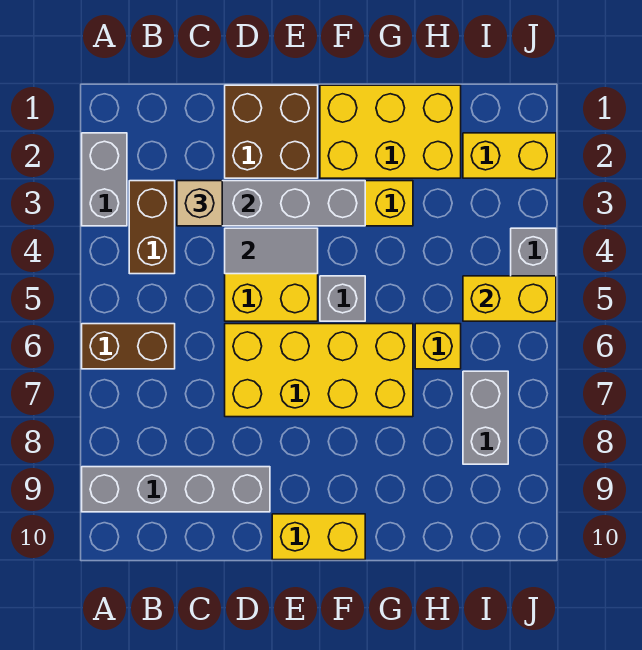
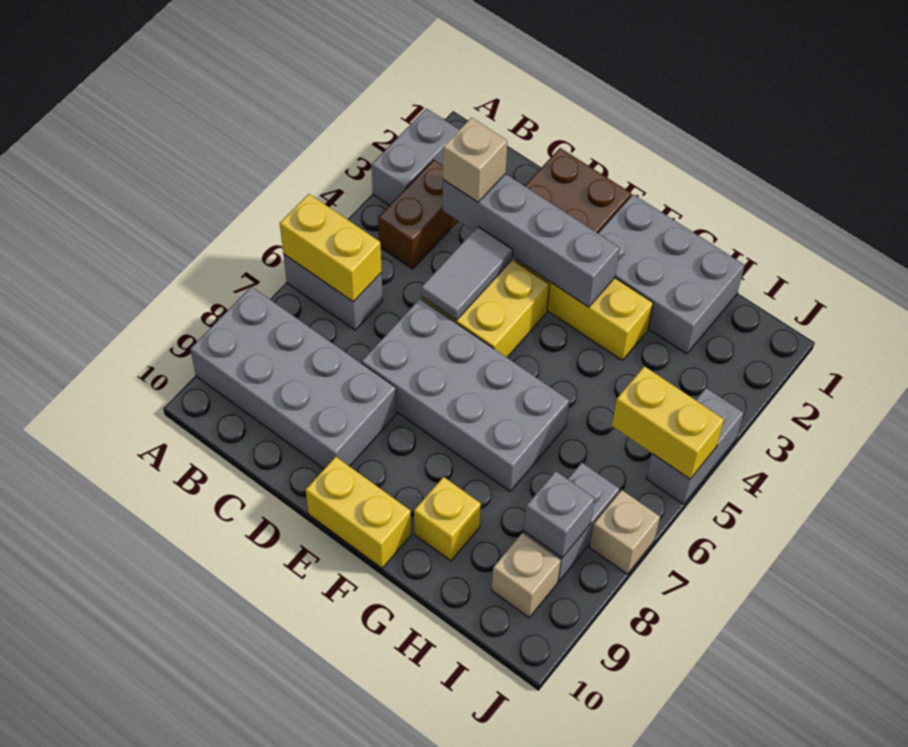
brown 1x2 brick [82,324,175,369] -> grey 1x2 brick [283,254,383,330]
grey 1x4 brick [82,467,270,512] -> grey 2x4 brick [190,287,397,469]
grey 1x2 tile [225,228,318,274] -> grey 1x2 tile turned to [421,227,513,320]
yellow 2x4 brick [225,324,413,417] -> grey 2x4 brick [362,299,569,491]
yellow 2x3 brick [320,85,461,178] -> grey 2x3 brick [598,194,745,354]
grey 1x1 brick [320,276,365,321] -> grey 1x1 brick moved to [524,471,595,558]
yellow 1x1 brick [415,324,461,369] -> yellow 1x1 brick moved to [414,477,481,561]
yellow 1x2 brick [463,133,556,178] -> yellow 1x2 brick moved to [280,194,382,302]
none -> tan 1x1 brick [492,533,561,617]
none -> tan 1x1 brick [590,490,660,574]

